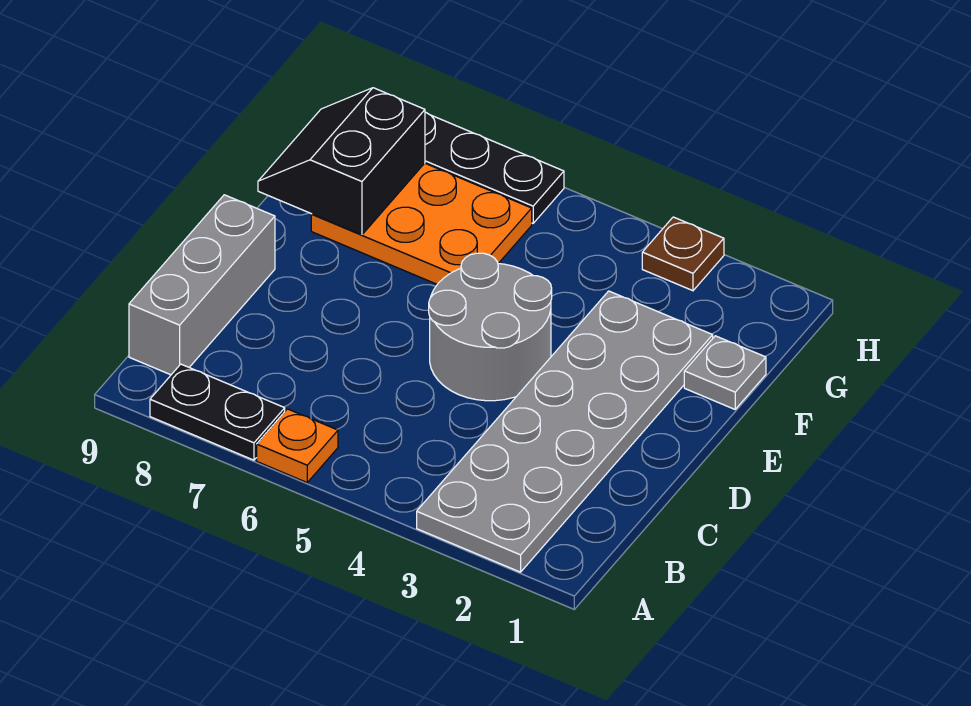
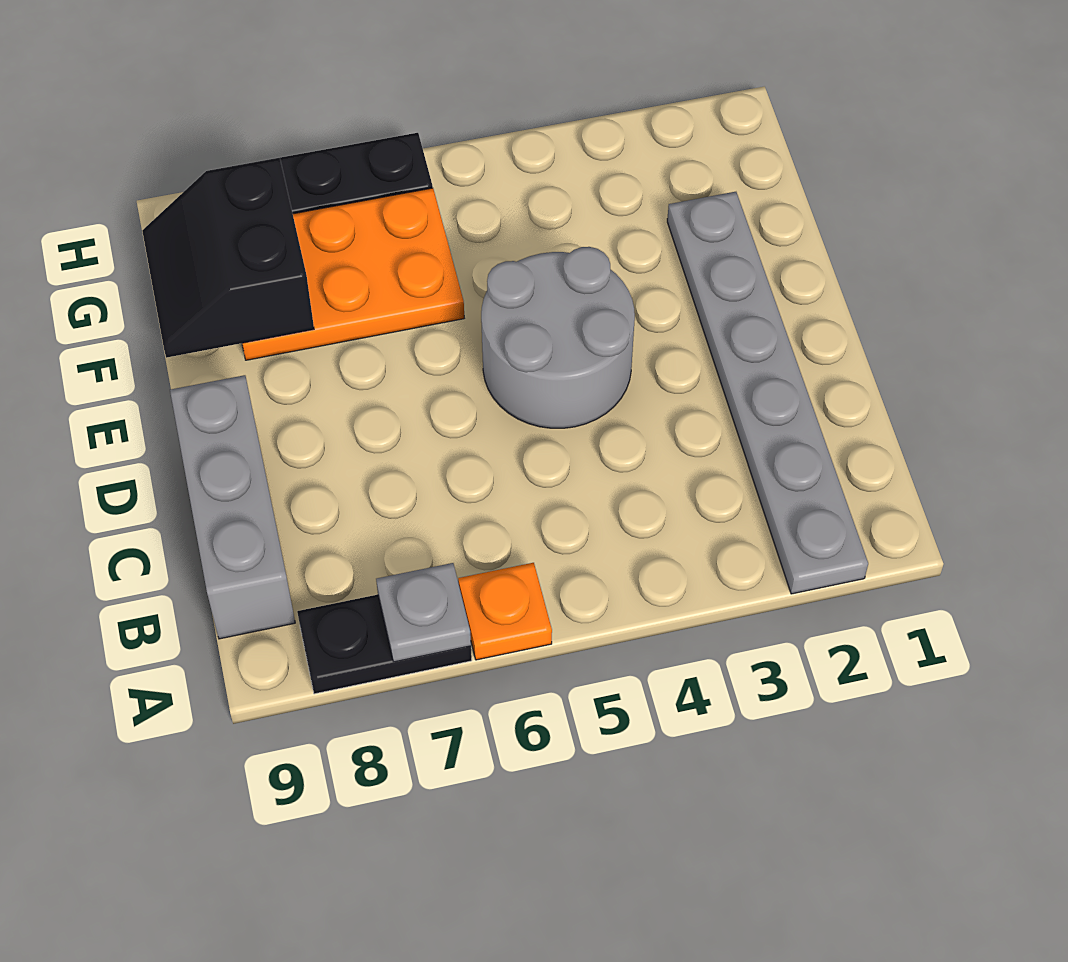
grey 2x6 plate [417,291,713,572] -> grey 1x6 plate [667,192,868,594]
grey 1x1 plate [684,336,766,409] -> grey 1x1 plate moved to [376,563,471,662]
brown 1x1 plate [642,217,724,291] -> none

